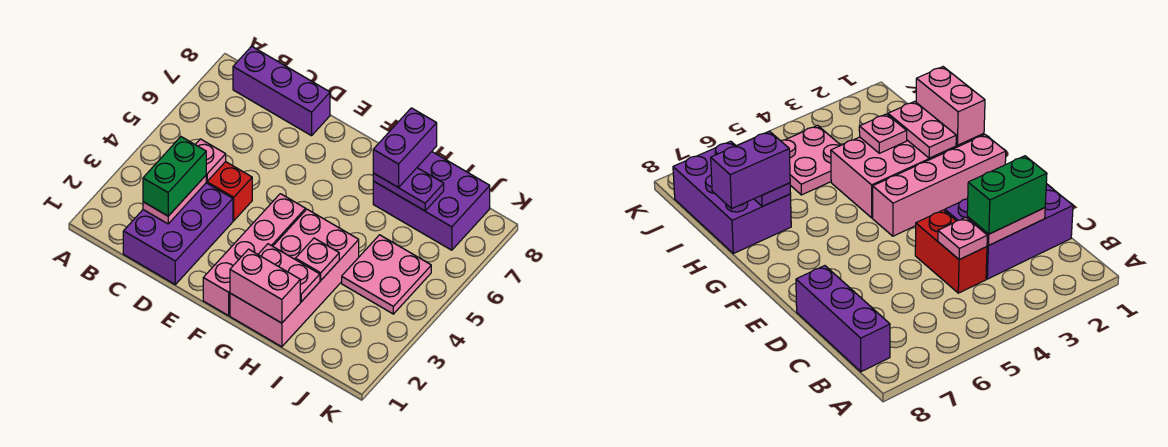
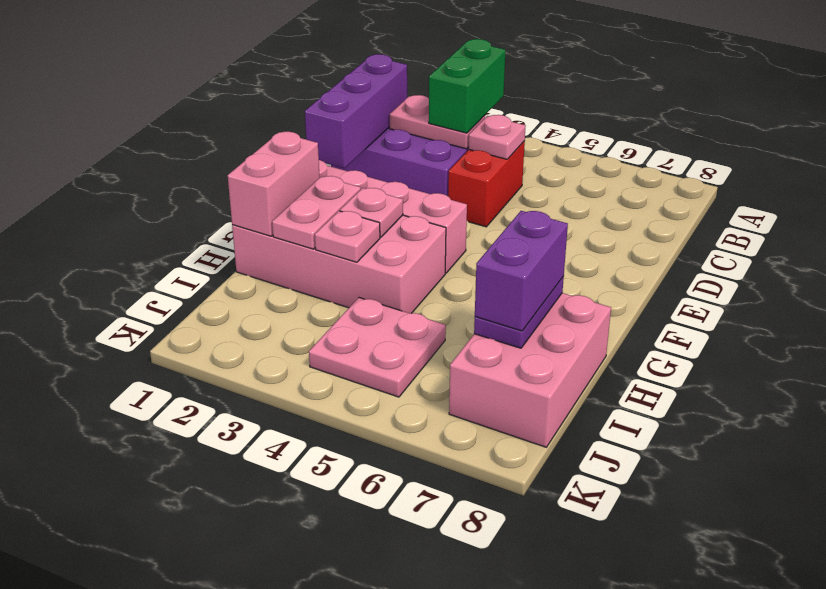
purple 1x3 brick [233,46,330,136] -> purple 1x3 brick moved to [305,54,407,168]
green 1x2 brick [143,137,206,216] -> green 1x2 brick turned to [429,39,505,133]
none -> pink 1x1 plate [340,188,403,237]
purple 2x3 brick [373,152,490,250] -> pink 2x3 brick [449,293,611,447]
purple 1x2 brick [373,108,437,188] -> purple 1x2 brick turned to [475,211,568,331]

